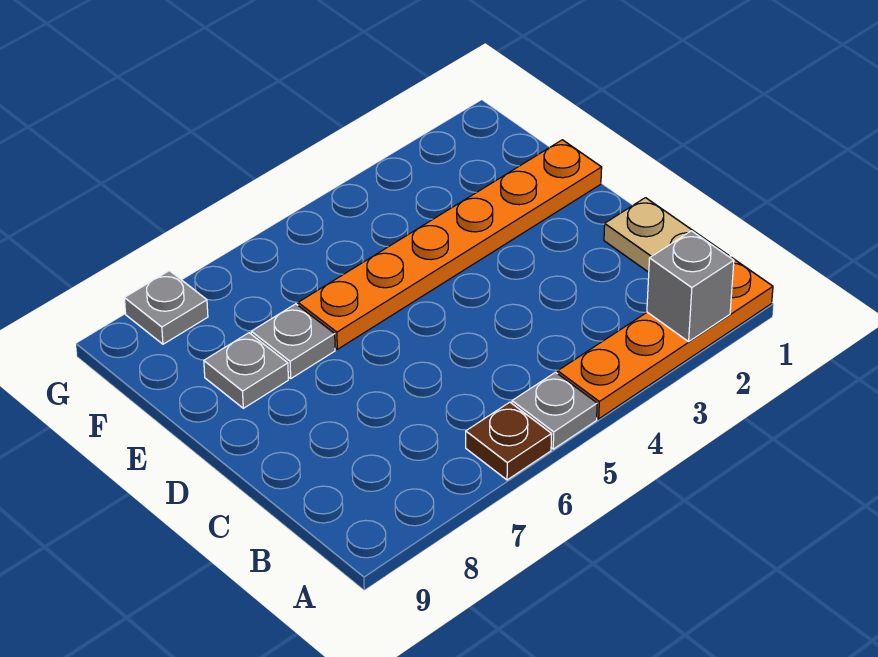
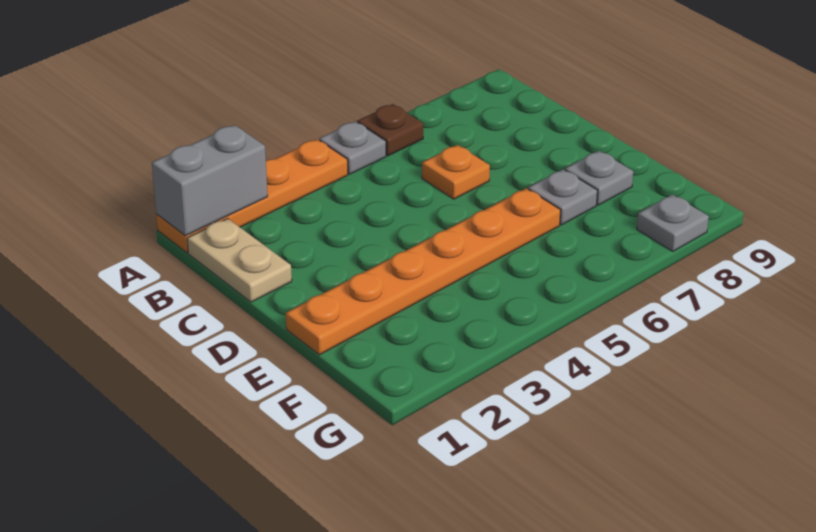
grey 1x1 brick [647,231,734,342] -> grey 1x2 brick [152,125,268,236]
none -> orange 1x1 plate [422,145,490,199]

